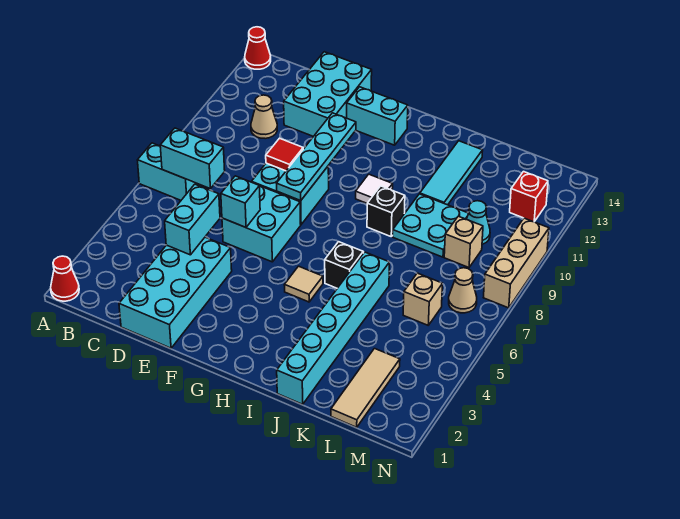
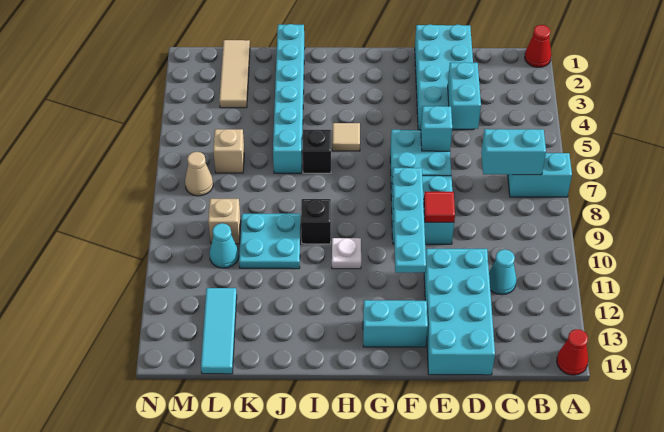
tan 1x1 cone [251,95,277,139] -> cyan 1x1 cone [489,249,516,295]
cyan 2x3 brick [284,52,372,136] -> cyan 2x4 brick [424,249,495,375]
white 1x1 tile [356,174,393,203] -> white 1x1 plate [332,238,361,269]
cyan 1x3 tile [420,141,483,205] -> cyan 1x3 tile moved to [201,288,237,374]
red 1x1 brick [510,172,548,222] -> none
tan 1x3 brick [483,218,549,308] -> none

